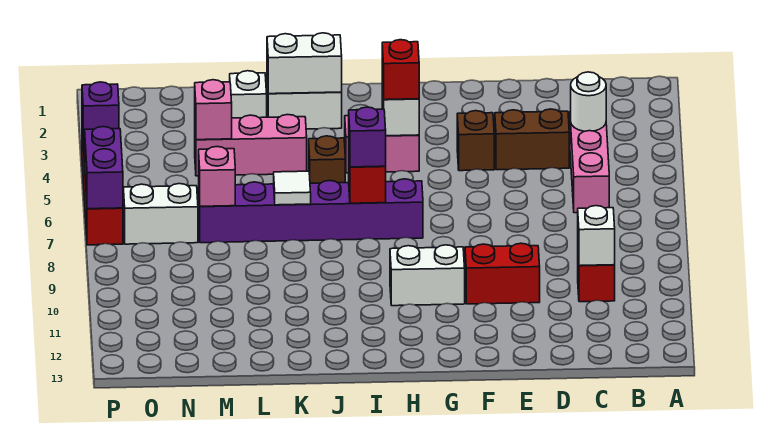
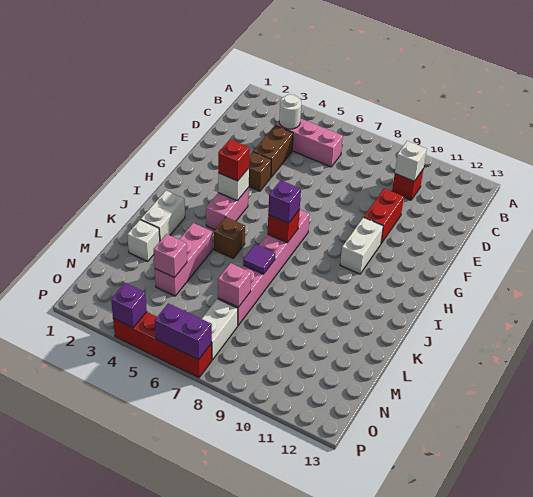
purple 1x6 brick [199,179,423,243] -> pink 1x6 brick [218,210,310,325]
white 1x2 brick [267,33,342,94] -> none
white 1x1 tile [274,171,311,205] -> purple 1x1 tile [243,244,275,274]

